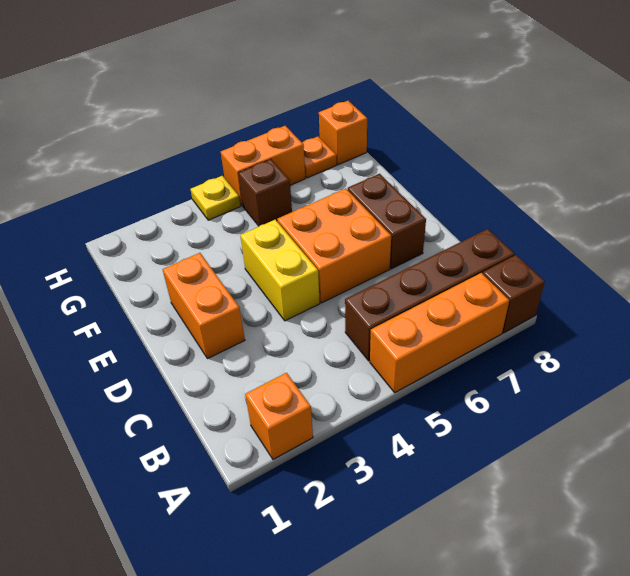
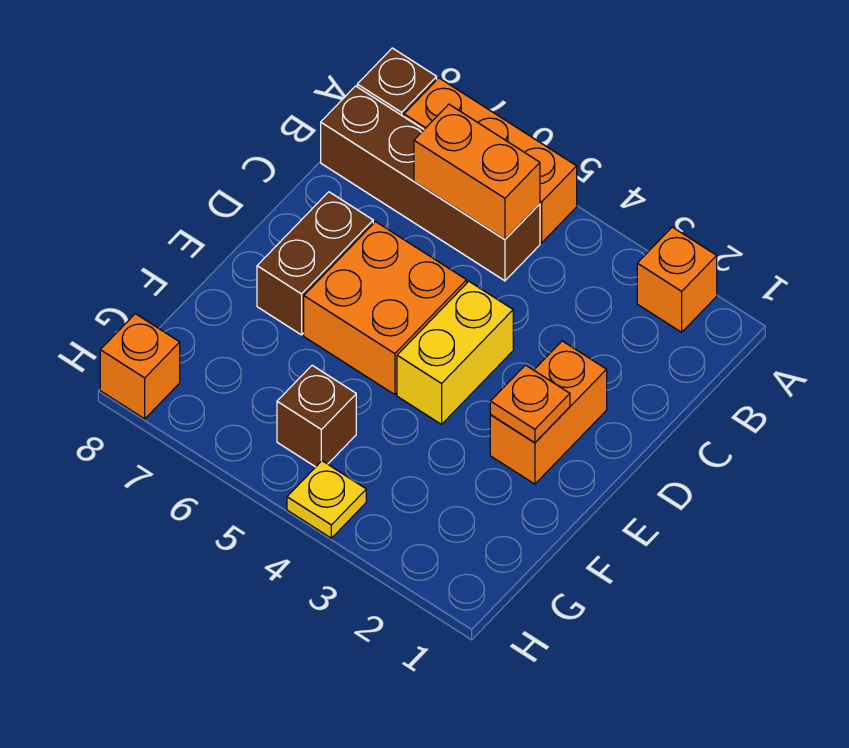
orange 1x2 brick [221,126,305,206] -> orange 1x2 brick moved to [414,104,540,239]
orange 1x1 plate [302,137,337,178] -> orange 1x1 plate moved to [490,365,570,443]

